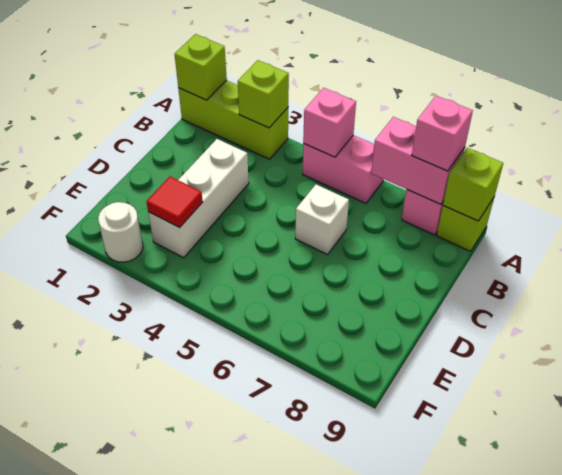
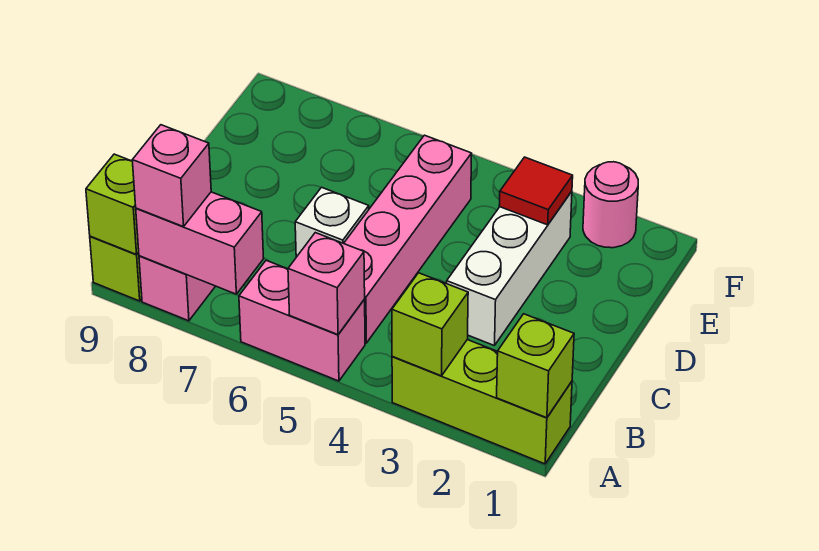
none -> pink 1x4 brick [344,135,472,343]
white 1x1 round brick [98,202,143,262] -> pink 1x1 round brick [583,162,638,248]

